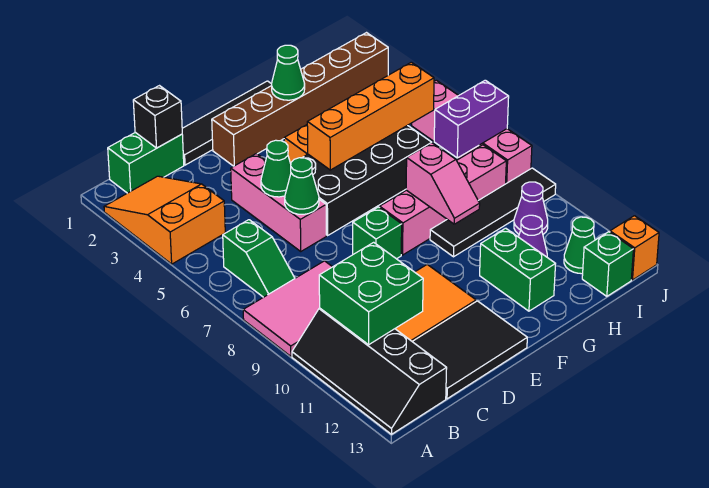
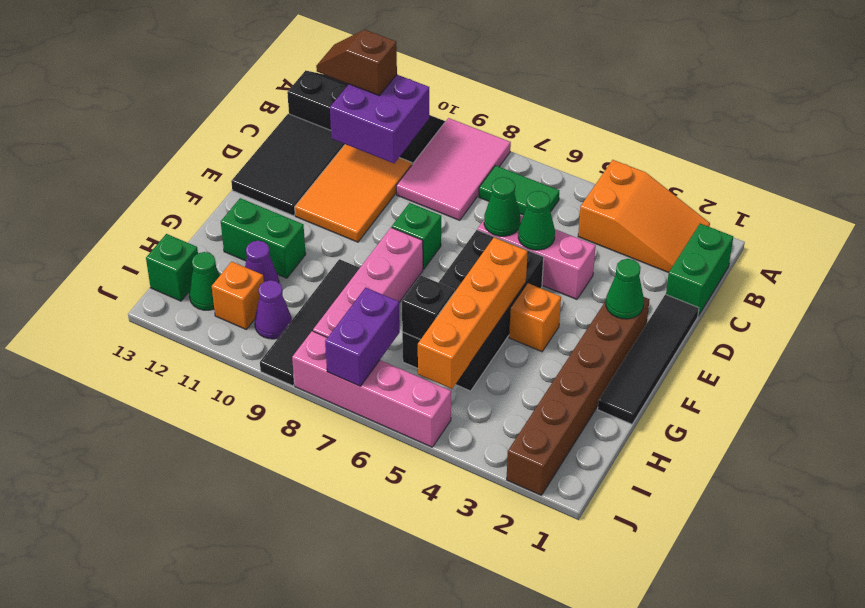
green 1x2 slope [223,220,295,297] -> green 1x2 tile [479,166,559,215]
green 2x2 brick [319,242,423,345] -> purple 2x2 brick [330,75,430,163]
none -> brown 1x2 slope [316,30,397,95]
black 1x1 brick [133,86,182,148] -> black 1x1 brick moved to [402,276,454,340]
green 1x1 cone [272,45,305,100] -> green 1x1 cone moved to [606,259,644,319]
pink 1x2 slope [406,143,480,224] -> none
orange 1x1 brick [610,216,659,280] -> orange 1x1 brick moved to [212,262,264,329]

